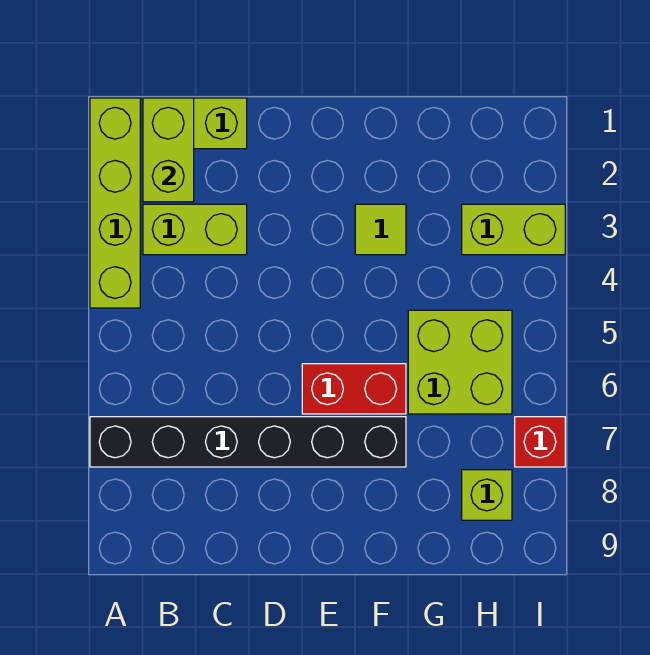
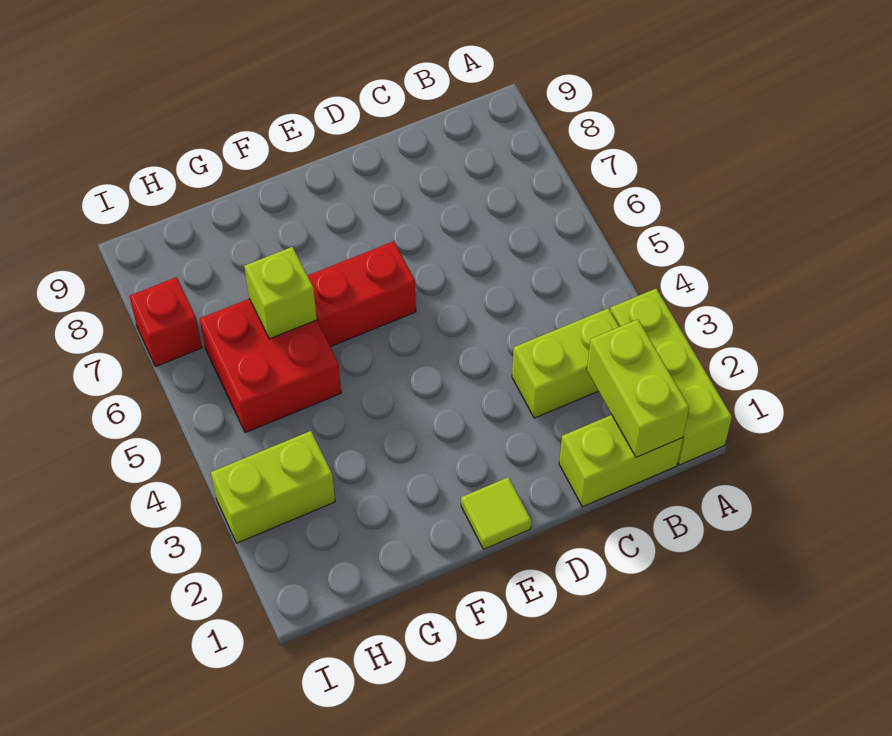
lime 1x4 brick [90,98,140,308] -> lime 1x3 brick [610,289,732,465]
black 1x6 brick [90,417,406,467] -> none
lime 1x1 tile [355,204,406,255] -> lime 1x1 tile moved to [461,477,531,549]
lime 2x2 brick [408,310,512,414] -> red 2x2 brick [200,299,341,433]
lime 1x1 brick [462,470,512,520] -> lime 1x1 brick moved to [244,247,317,339]

